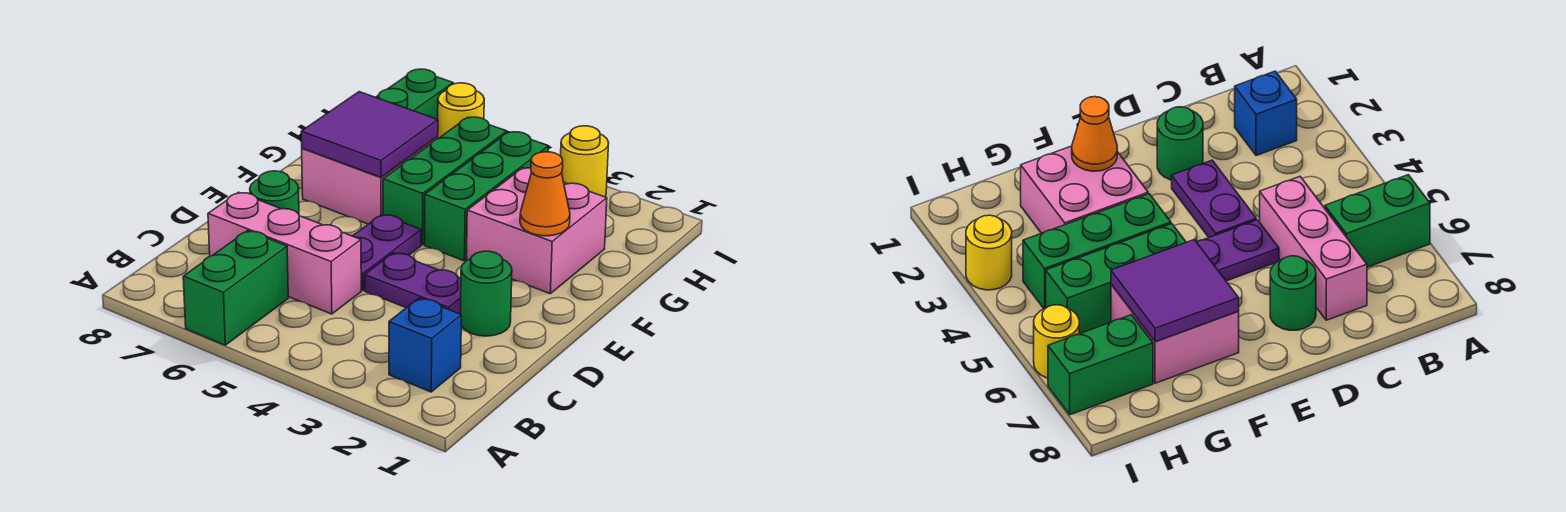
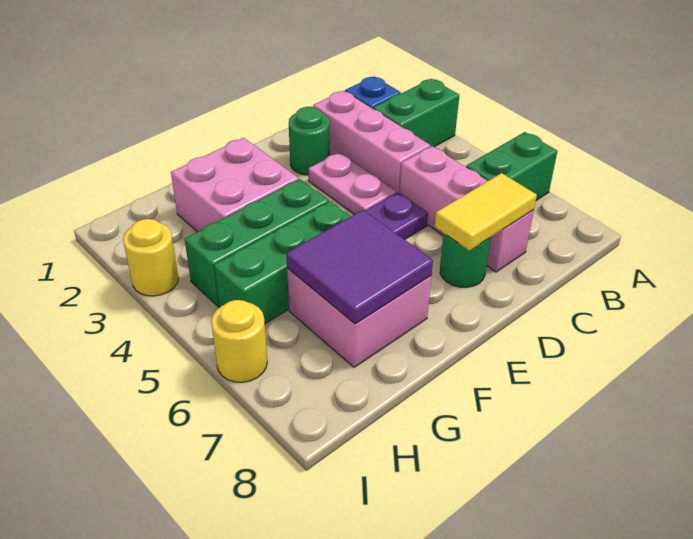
none -> pink 1x3 brick [313,91,430,193]
none -> yellow 1x2 tile [435,173,537,251]
purple 1x2 plate [365,253,461,314] -> pink 1x2 plate [308,152,397,215]
orange 1x1 cone [520,152,570,236] -> none
green 1x2 brick [376,69,453,119] -> green 1x2 brick moved to [373,79,459,147]

